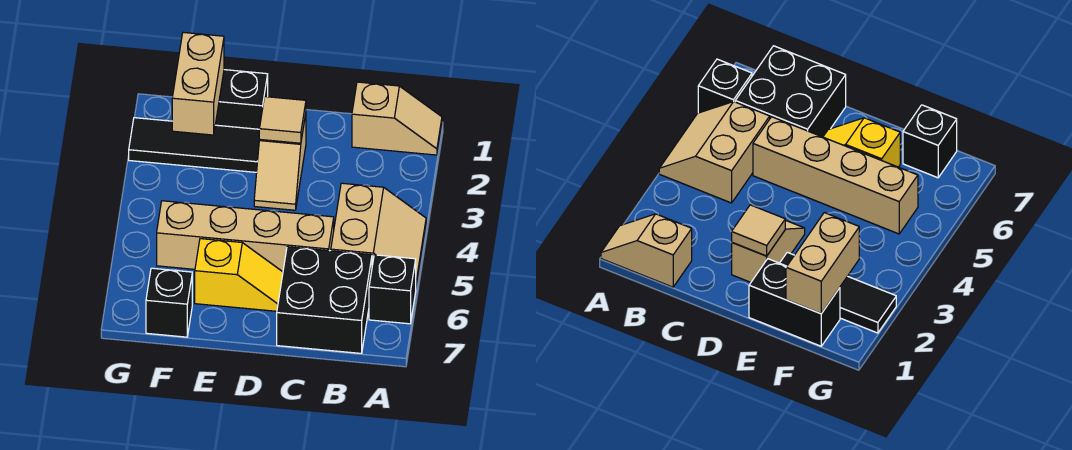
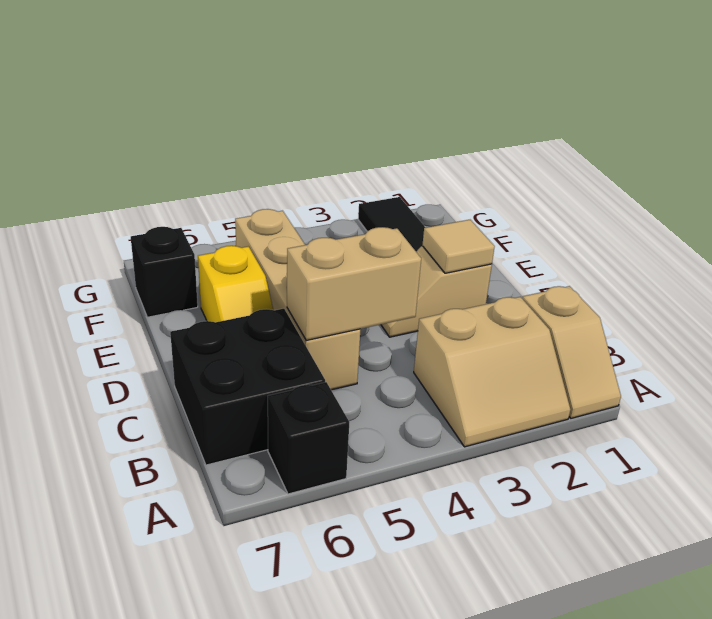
tan 2x2 slope [331,183,426,286] -> tan 2x2 slope moved to [414,297,570,447]
black 1x2 brick [215,70,268,129] -> none
tan 1x2 brick [172,32,224,135] -> tan 1x2 brick moved to [287,227,421,340]

